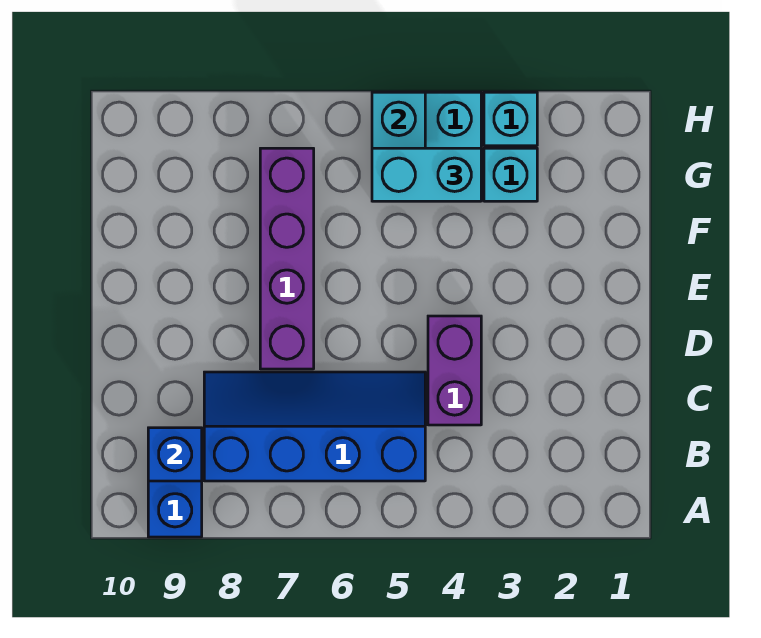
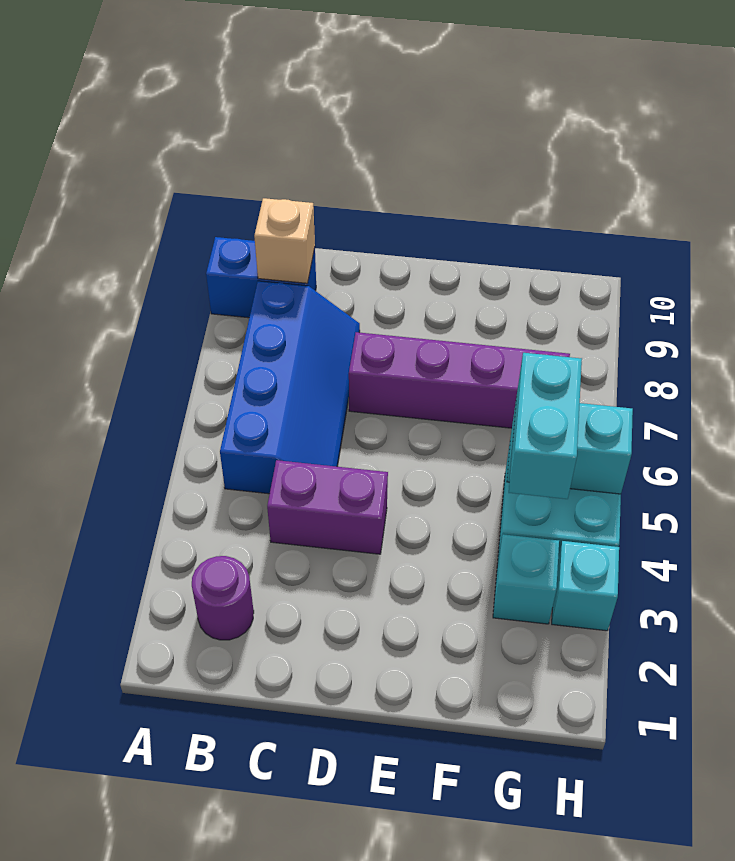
none -> purple 1x1 round brick [192,556,254,640]
blue 1x1 brick [148,428,202,481] -> tan 1x1 brick [254,198,315,283]

